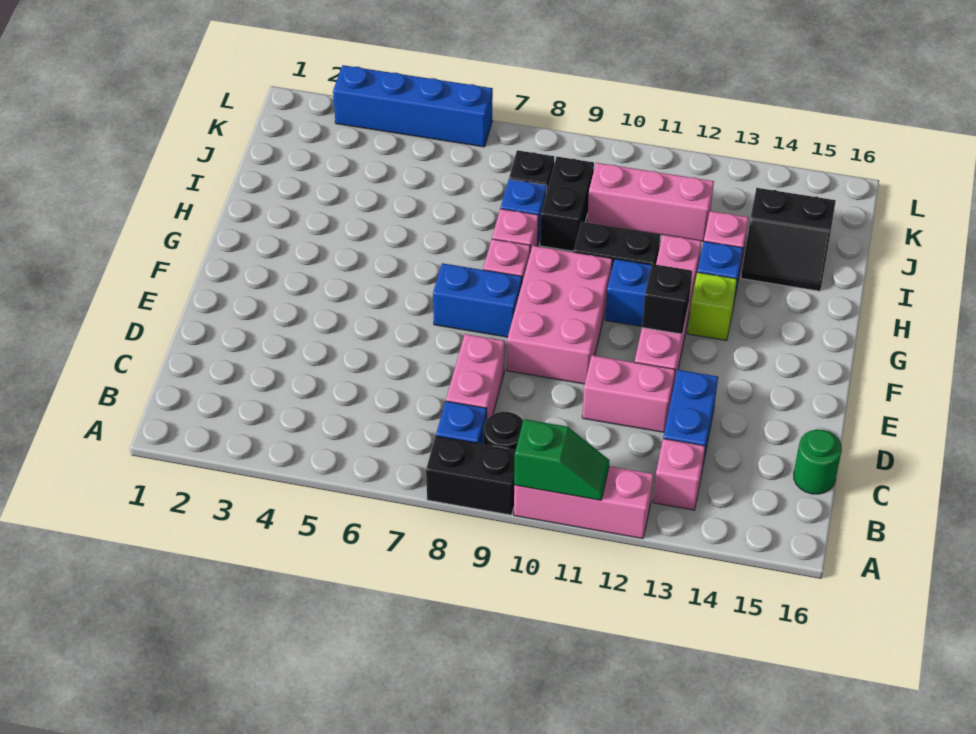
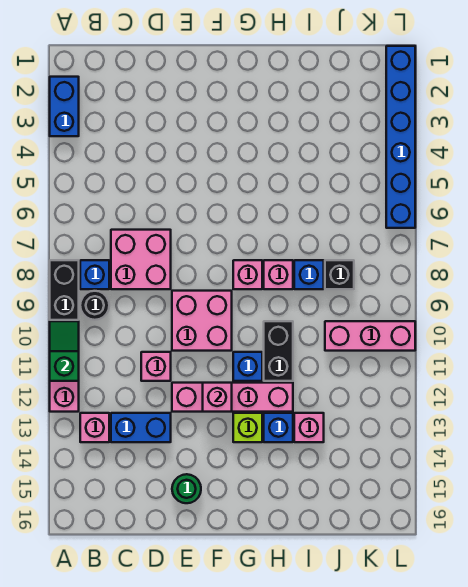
green 1x2 slope [514,419,610,500] -> green 1x2 slope turned to [50,321,79,381]
pink 1x2 brick [446,334,505,419] -> pink 2x2 brick [111,230,171,289]
green 1x1 round brick [794,429,842,494] -> green 1x1 round brick moved to [172,474,201,503]
pink 1x2 brick [582,355,675,432] -> pink 1x1 brick [141,352,171,381]
pink 2x3 brick [507,246,612,384] -> pink 2x2 brick [172,291,232,351]
blue 1x2 brick [433,263,522,337] -> blue 1x2 brick moved to [50,77,79,136]
black 1x1 brick [642,264,692,334] -> pink 1x1 brick [203,383,232,412]
black 1x2 brick [540,157,594,251] -> none
black 2x2 slope [741,188,836,291] -> none
pink 1x3 brick [587,163,714,241] -> pink 1x3 brick turned to [325,321,415,351]
blue 1x4 brick [333,65,493,147] -> blue 1x6 brick [386,46,415,228]

